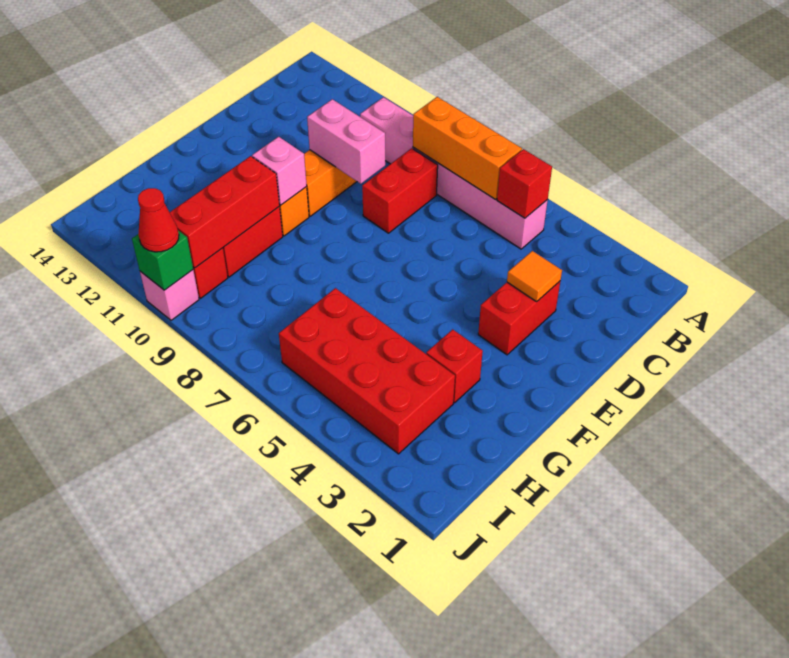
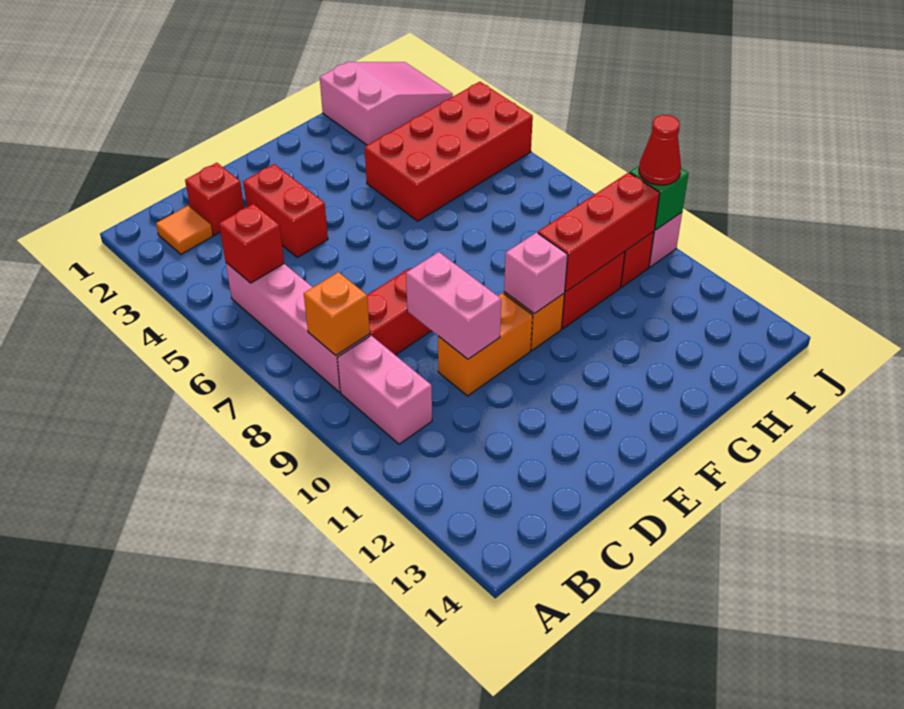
orange 1x3 brick [413,97,522,199] -> orange 1x1 brick [304,272,370,355]
red 1x2 brick [478,281,560,355] -> red 1x2 brick turned to [243,164,328,258]
orange 1x1 tile [507,251,562,302] -> orange 1x1 tile moved to [156,206,213,254]
red 1x1 brick [426,329,483,403] -> red 1x1 brick moved to [185,163,244,235]
none -> pink 2x3 slope [320,62,453,145]
red 2x4 brick [279,288,455,454] -> red 2x4 brick turned to [365,82,533,221]

